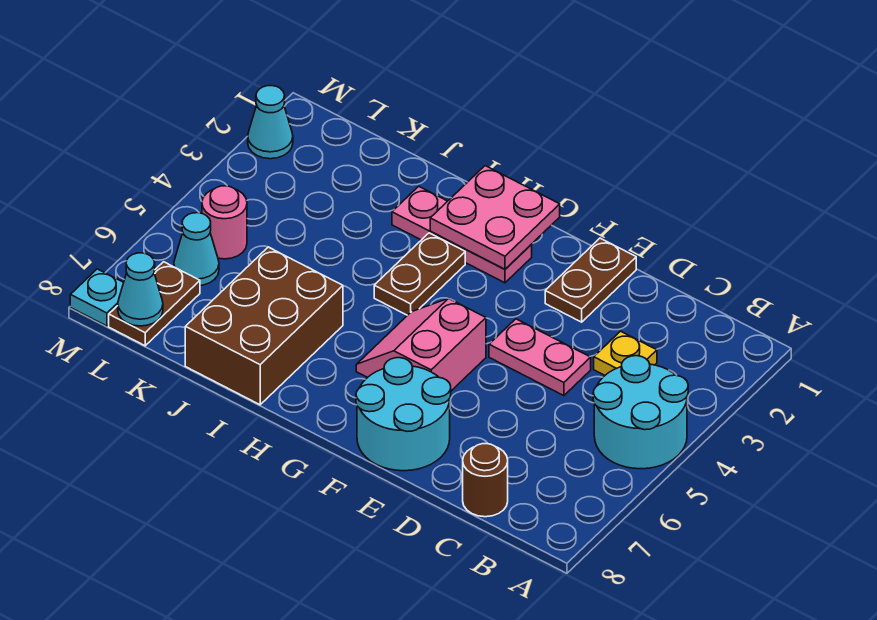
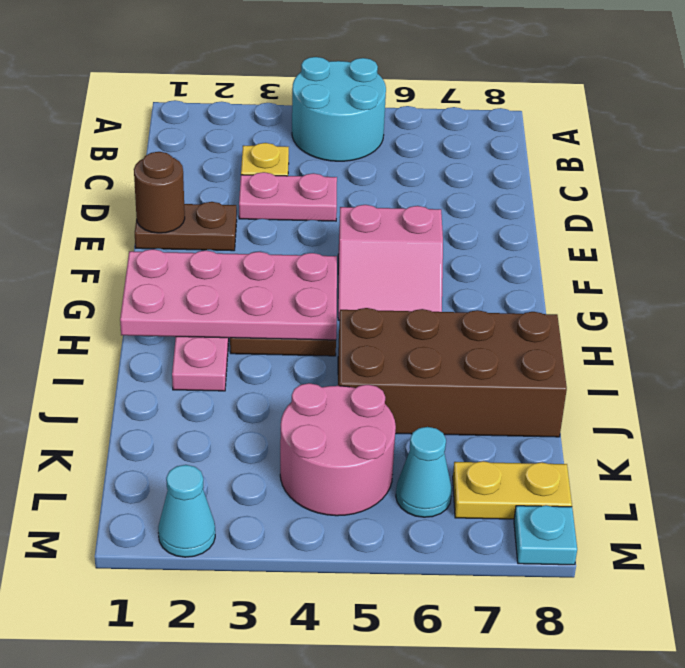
brown 1x1 round brick [463,444,508,517] -> brown 1x1 round brick moved to [134,152,185,233]
pink 1x2 plate [489,319,591,396] -> pink 1x2 plate turned to [239,172,337,221]
cyan 2x2 round brick [356,358,451,471] -> none
pink 2x2 plate [430,166,560,269] -> pink 2x4 plate [120,249,337,340]
brown 2x3 brick [185,247,343,405] -> brown 2x4 brick [338,308,567,437]
pink 1x1 round brick [202,186,247,259] -> pink 2x2 round brick [280,383,396,516]
brown 1x2 plate [109,262,200,346] -> yellow 1x2 plate [453,461,572,519]
cyan 1x1 cone [118,253,163,326] -> none

